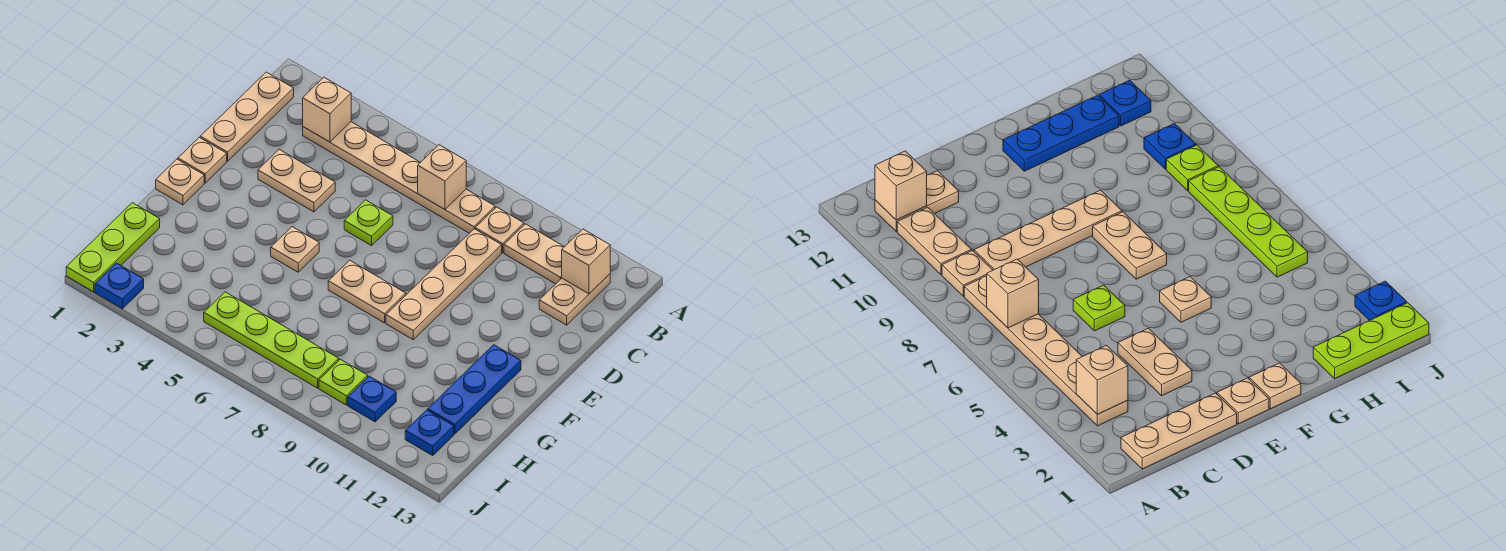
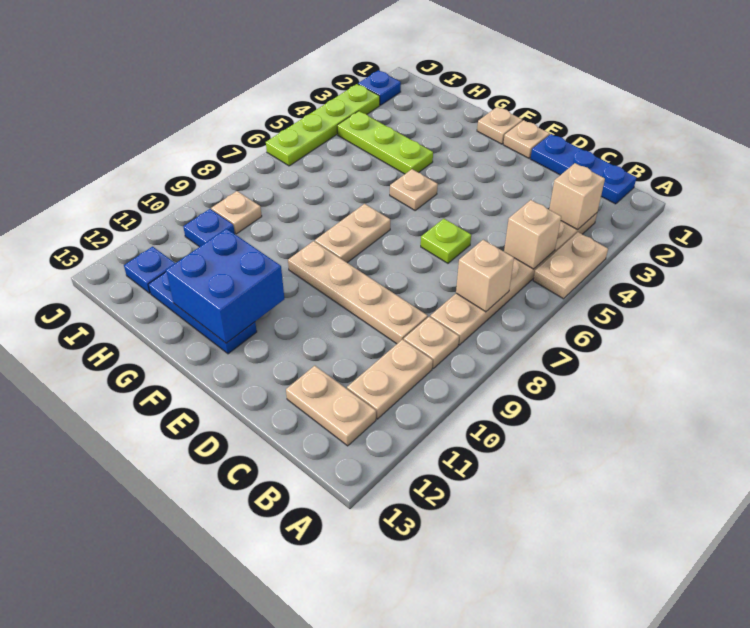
tan 1x3 plate [200,72,294,161] -> blue 1x3 plate [531,134,637,204]
tan 1x1 brick [562,229,610,294] -> tan 1x1 brick moved to [504,200,561,269]
tan 1x2 plate [258,149,335,212] -> tan 1x2 plate moved to [533,232,608,299]
none -> blue 2x2 brick [166,229,284,343]
lime 1x3 plate [66,203,160,292] -> lime 1x3 plate moved to [337,111,433,174]
lime 1x4 plate [204,292,339,388] -> lime 1x4 plate moved to [266,84,380,166]
lime 1x1 plate [319,359,368,405] -> tan 1x1 plate [211,191,262,234]

